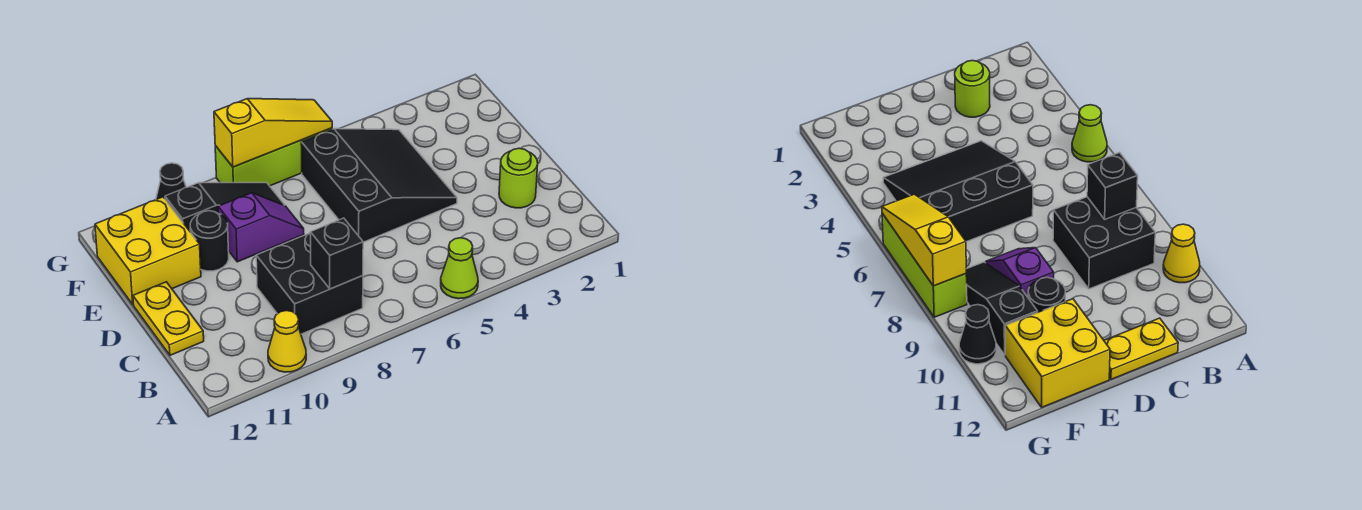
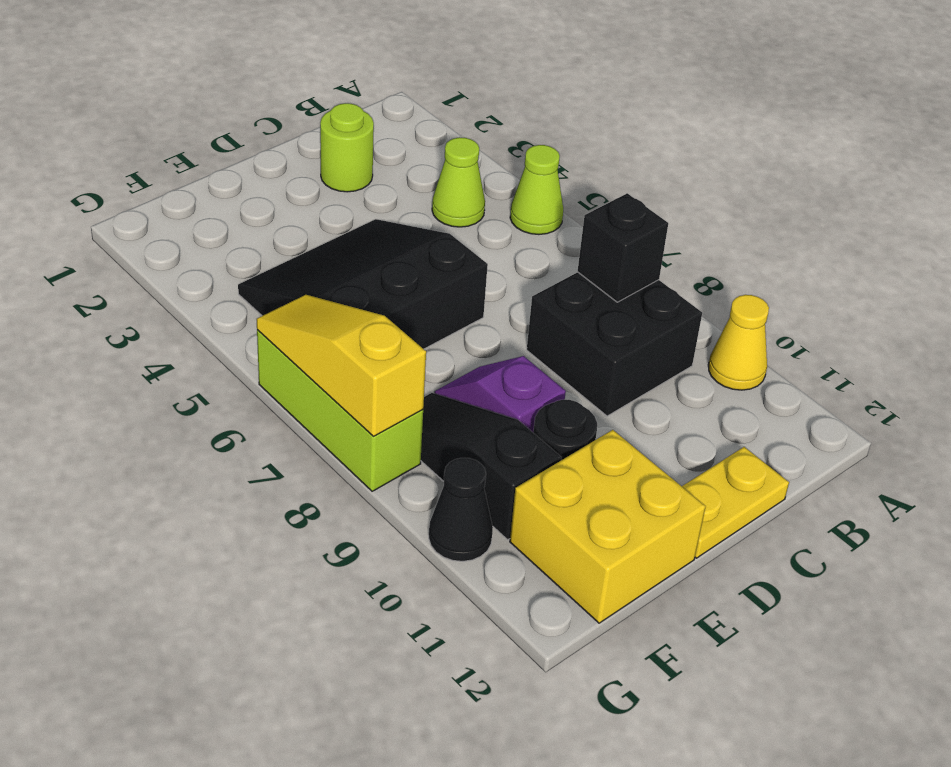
none -> lime 1x1 cone [432,137,485,227]

